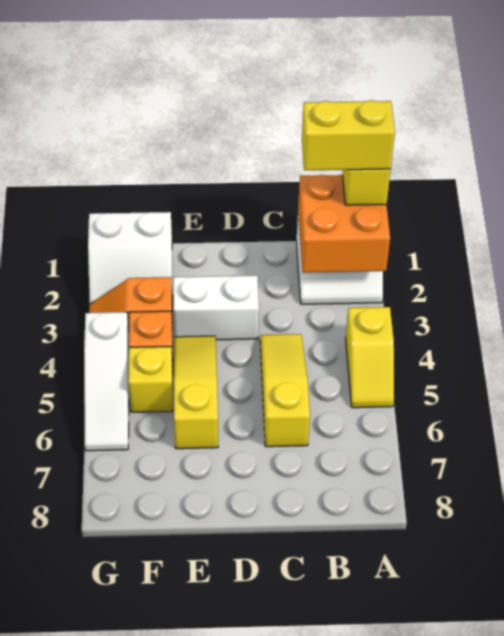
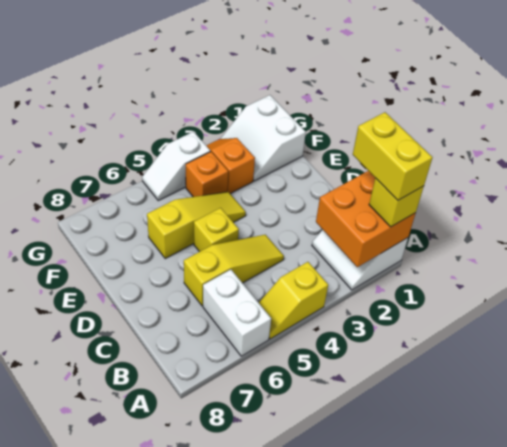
white 1x2 brick [173,275,259,340] -> white 1x2 brick moved to [203,270,271,356]
yellow 1x1 brick [128,347,173,412] -> yellow 1x1 brick moved to [194,208,239,252]
white 1x3 slope [84,312,129,451] -> white 1x2 slope [142,132,210,201]

